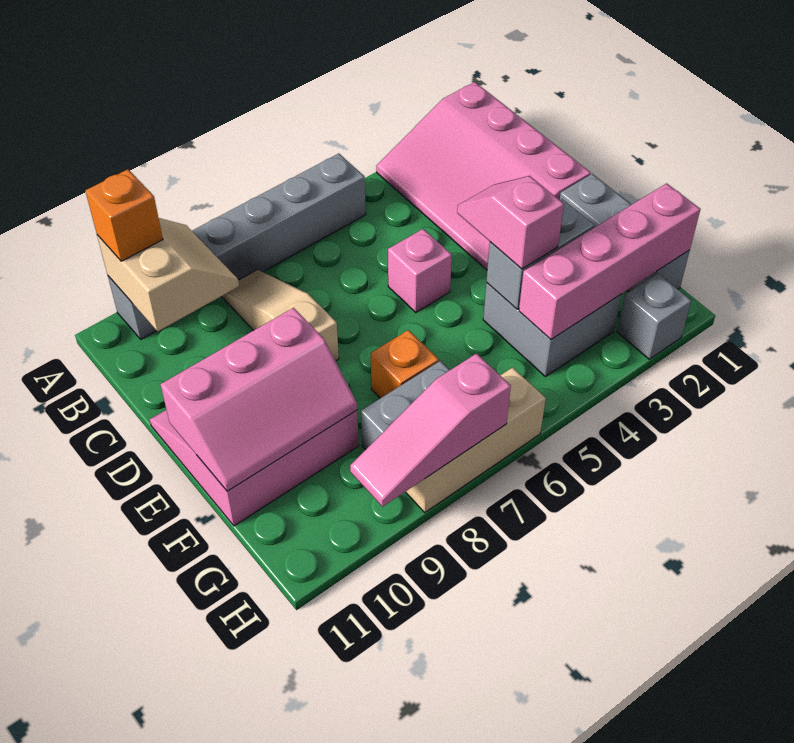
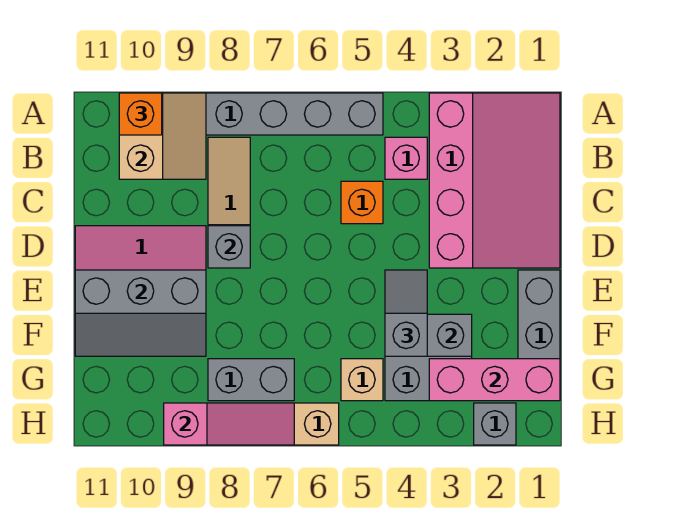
pink 3x4 slope [376,82,591,270] -> pink 3x4 slope turned to [429,93,560,268]
pink 1x1 brick [388,229,452,312] -> pink 1x1 brick moved to [385,137,427,179]
none -> grey 1x1 brick [208,226,250,268]
pink 1x2 slope [457,176,564,269] -> grey 1x2 slope [385,270,427,356]
pink 2x3 slope [161,308,357,491] -> grey 2x3 slope [75,270,206,356]
orange 1x1 brick [371,330,439,398] -> orange 1x1 brick moved to [341,181,383,224]
pink 1x4 brick [519,183,700,339] -> pink 1x3 brick [429,359,560,401]
none -> tan 1x1 brick [341,359,383,401]
pink 1x3 slope [350,354,511,507] -> pink 1x3 slope turned to [164,403,294,445]

